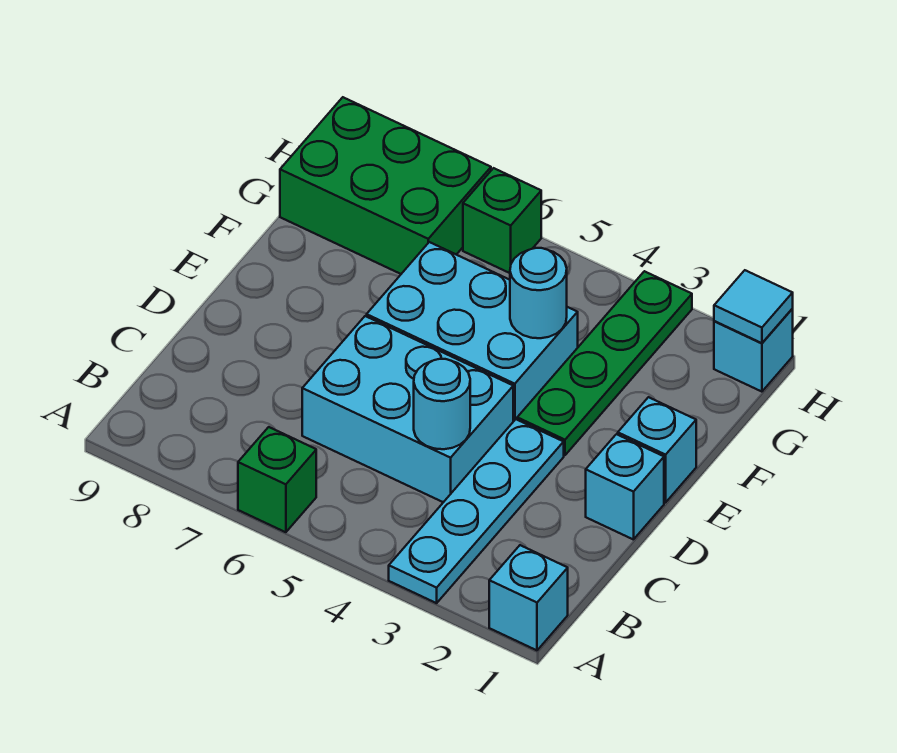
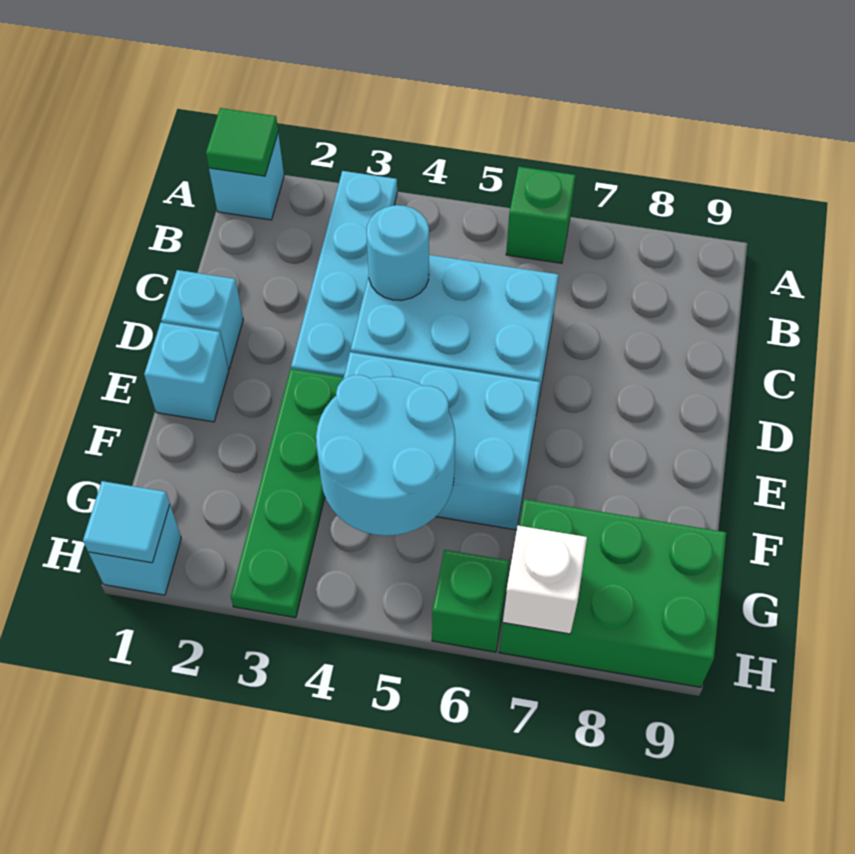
none -> green 1x1 tile [206,108,278,176]
cyan 1x1 round brick [510,248,567,338] -> cyan 2x2 round brick [316,375,455,536]
none -> white 1x1 brick [503,526,587,634]

